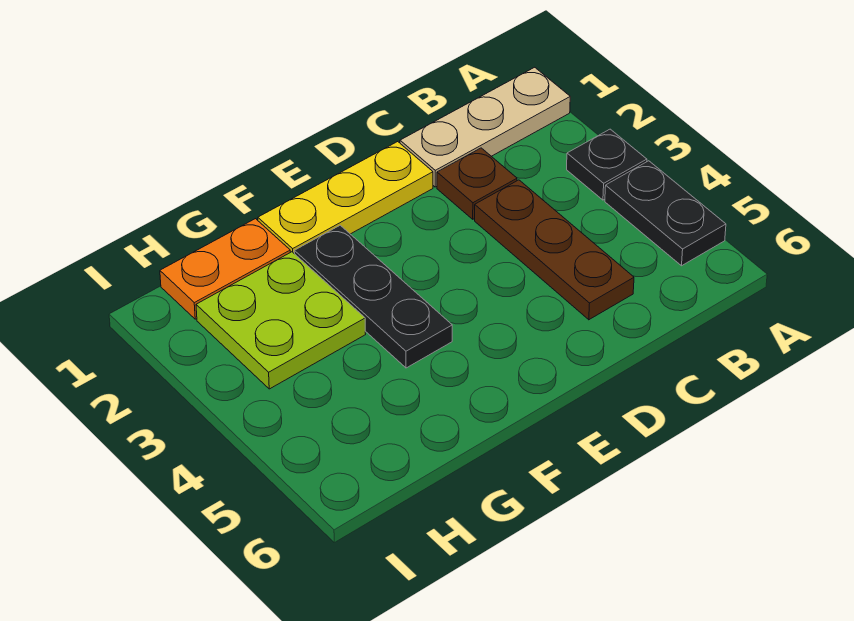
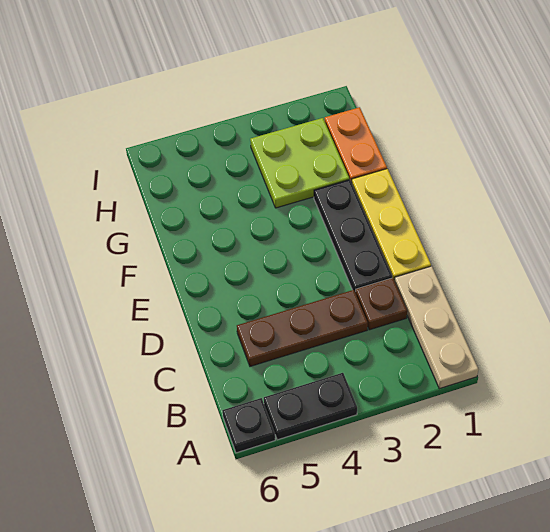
black 1x1 plate [567,129,647,200] -> black 1x1 plate moved to [222,398,275,453]
black 1x3 plate [294,225,452,368] -> black 1x3 plate turned to [314,180,392,293]

